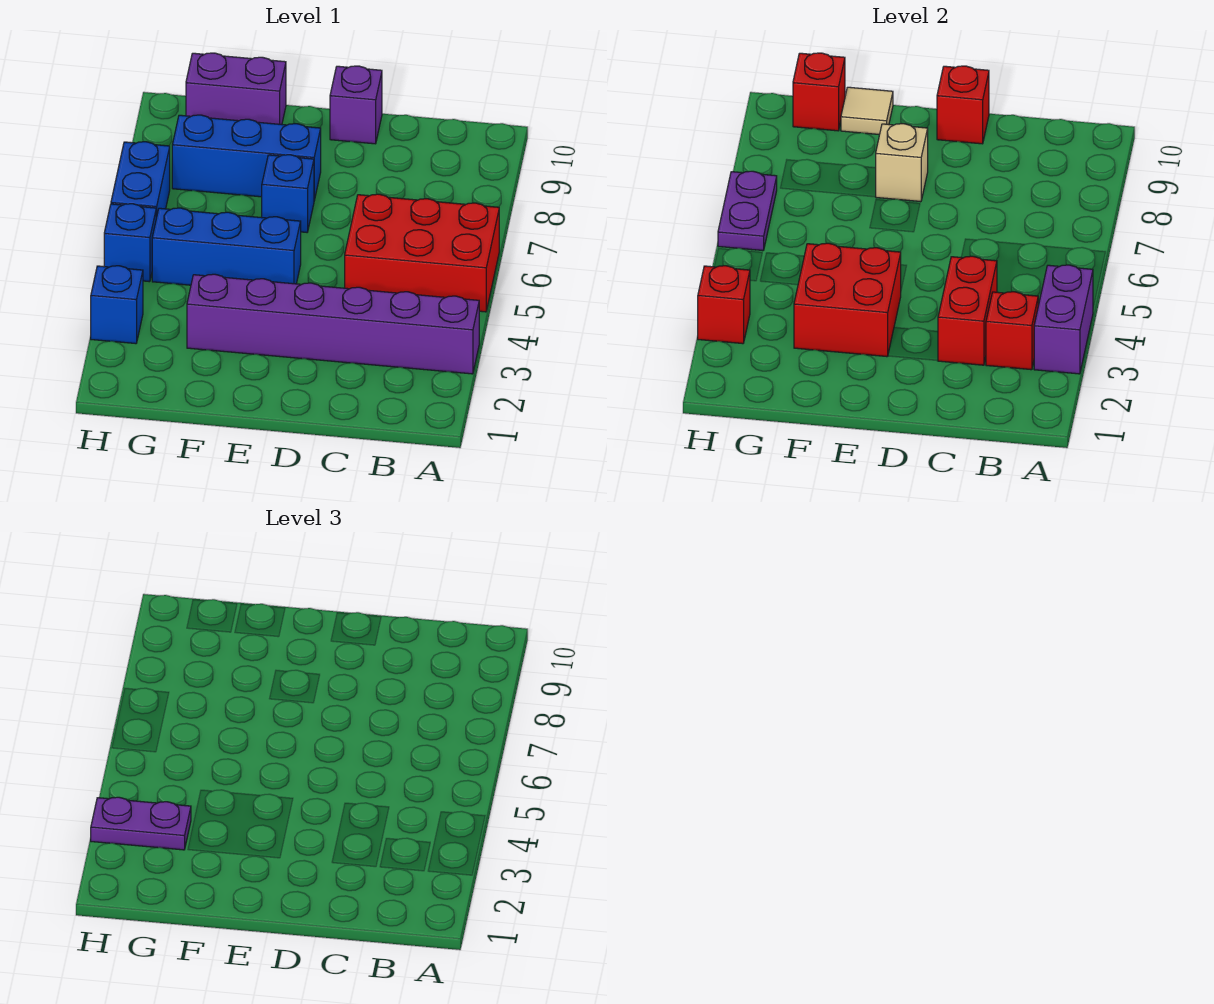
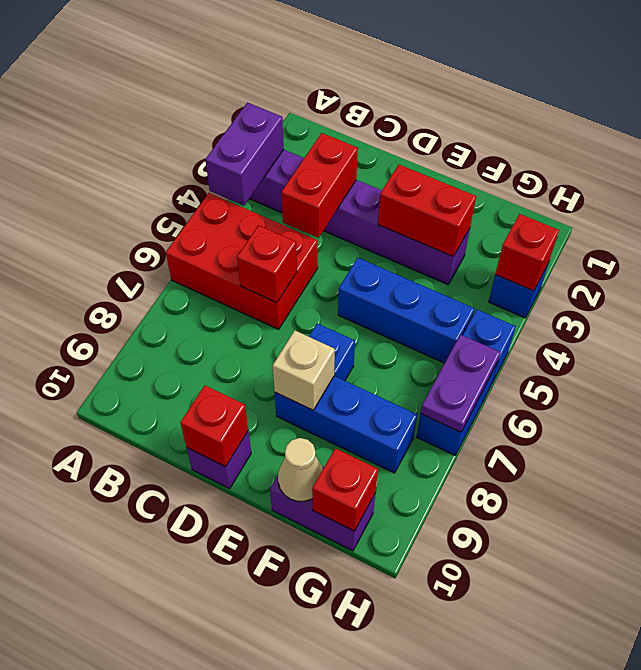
red 1x1 brick [986,292,1038,370] -> red 1x1 brick moved to [237,225,297,303]
red 2x2 brick [794,243,901,357] -> red 1x2 brick [378,165,476,257]
tan 1x1 tile [841,87,893,135] -> tan 1x1 cone [278,438,323,501]
purple 1x2 plate [91,797,191,850] -> none

